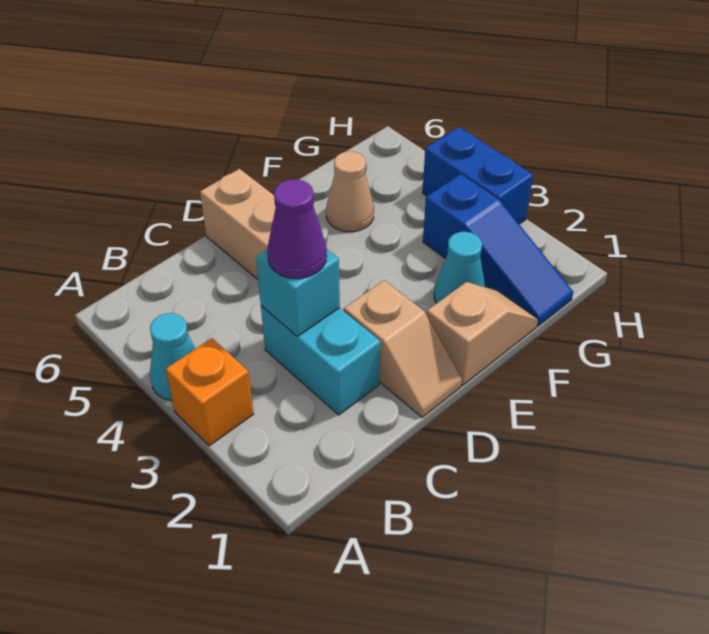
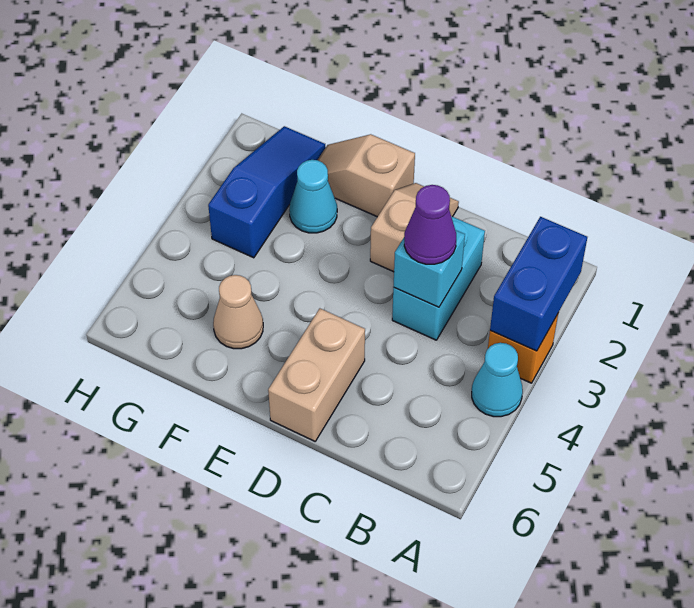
blue 1x2 brick [422,127,533,224] -> blue 1x2 brick moved to [490,217,587,351]

